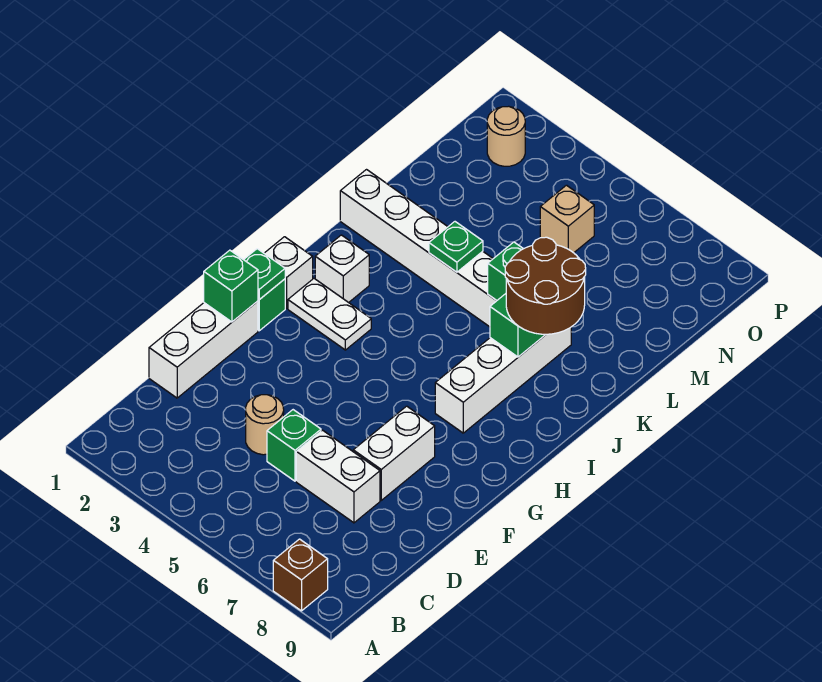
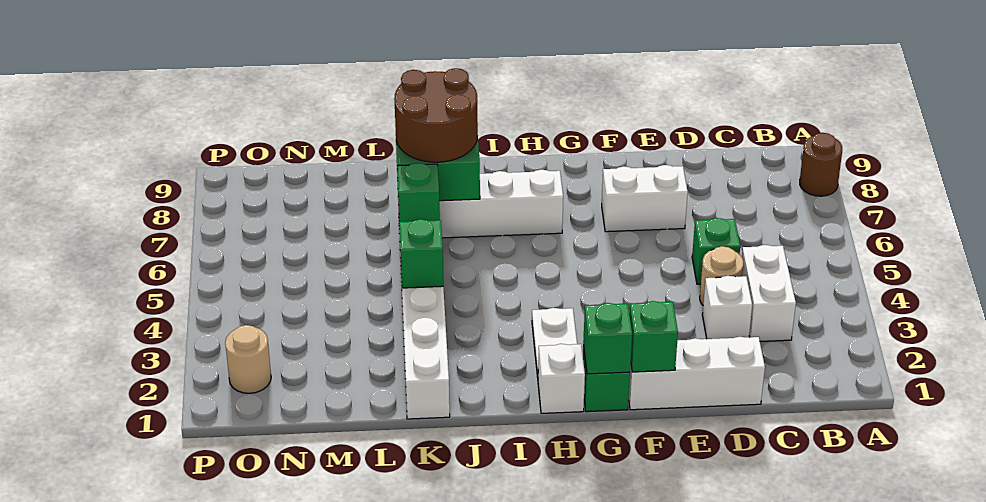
brown 1x1 brick [273,539,328,611] -> brown 1x1 round brick [800,133,842,196]
white 1x2 brick [296,430,380,523] -> white 1x2 brick moved to [742,245,796,341]
green 1x1 plate [244,249,285,299] -> green 1x1 brick [583,303,632,374]
white 1x1 brick [315,235,369,303] -> white 1x1 brick moved to [702,276,752,339]
green 1x1 plate [429,222,483,272] -> green 1x1 brick [399,219,443,288]
tan 1x1 brick [540,185,594,253] -> none

